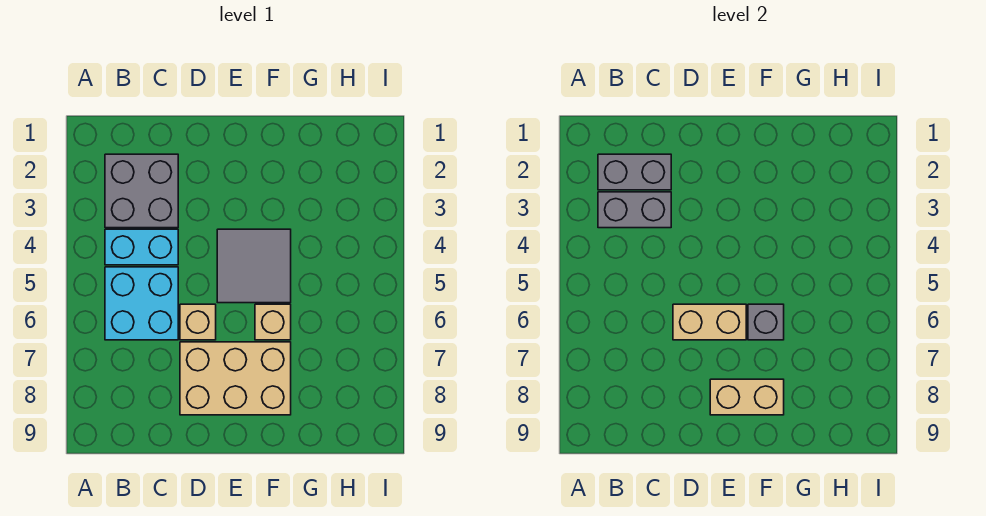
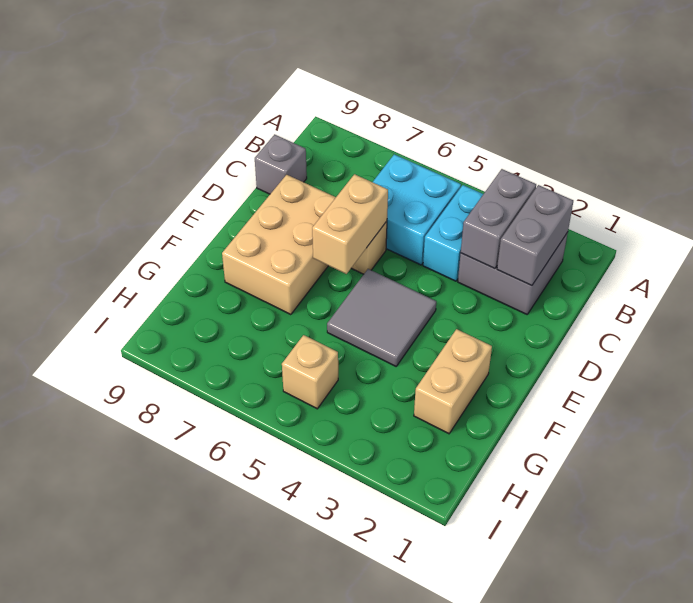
tan 1x2 brick [710,379,784,415] -> tan 1x2 brick moved to [414,329,492,434]
tan 1x1 brick [255,304,291,340] -> tan 1x1 brick moved to [282,335,338,409]
grey 1x1 brick [748,304,784,340] -> grey 1x1 brick moved to [255,134,307,194]

